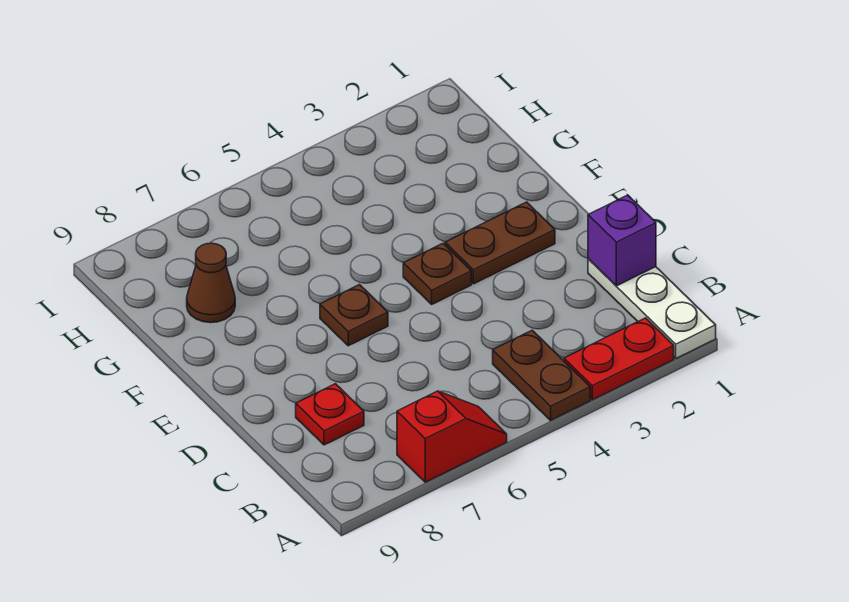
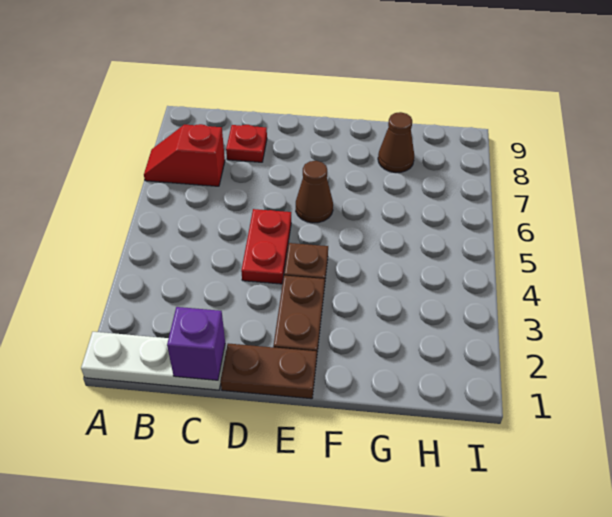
red 1x2 plate [564,318,674,400] -> red 1x2 plate moved to [241,209,291,284]
brown 1x2 plate [493,330,590,420] -> brown 1x2 plate moved to [221,343,317,399]
red 1x2 slope [397,391,507,482] -> red 1x2 slope turned to [144,124,225,186]
brown 1x1 plate [320,285,388,346] -> brown 1x1 cone [296,161,333,223]

